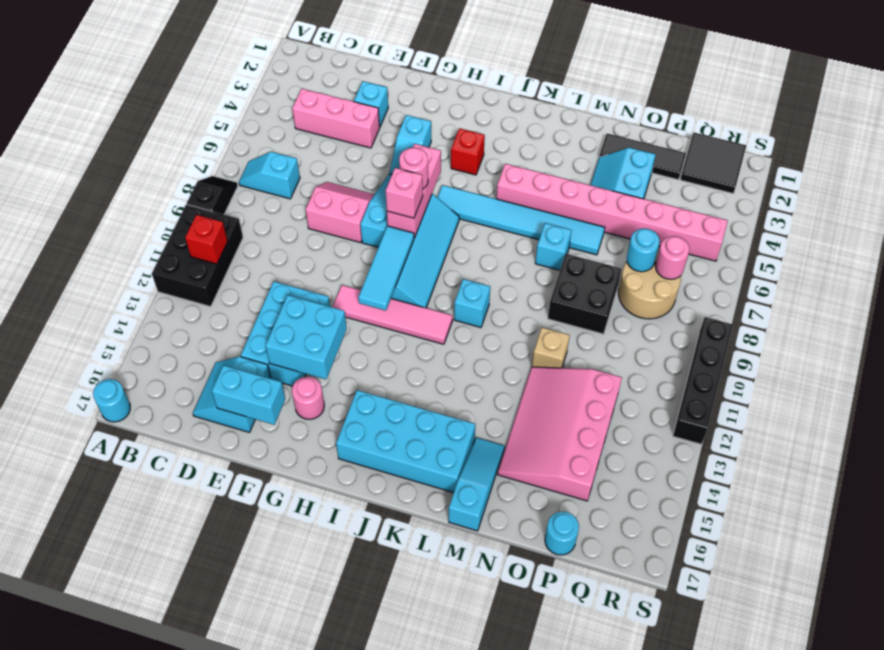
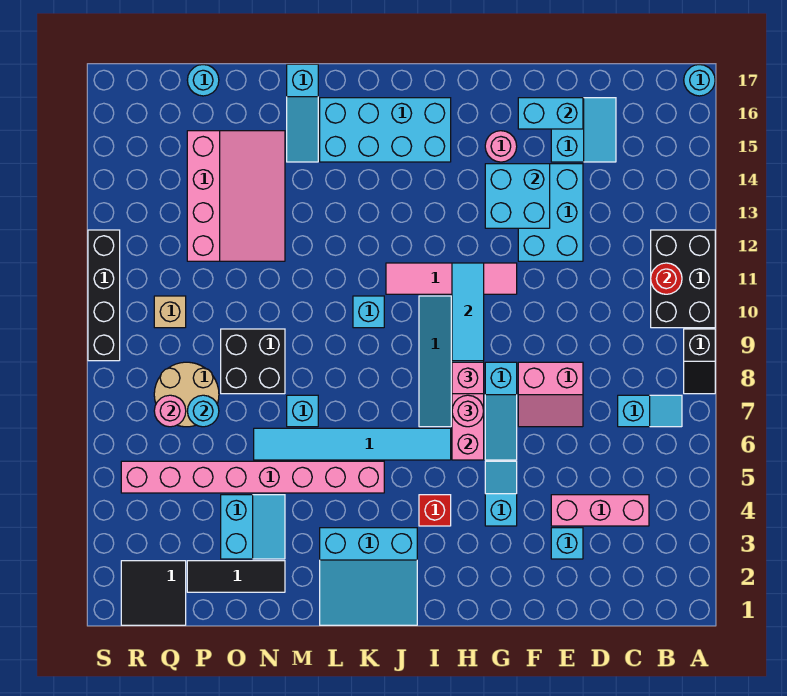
red 1x1 brick [185,215,228,264] -> red 1x1 round brick [651,263,682,294]
none -> cyan 3x3 slope [320,528,417,625]
tan 1x1 brick [532,328,570,368] -> tan 1x1 brick moved to [154,296,186,328]

